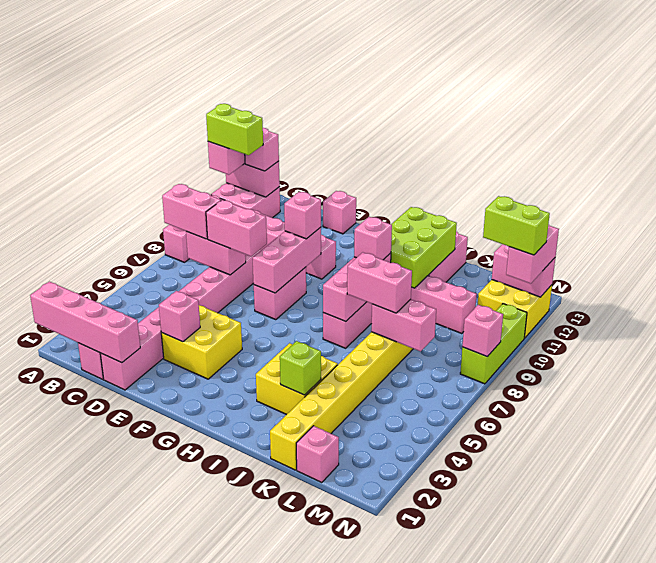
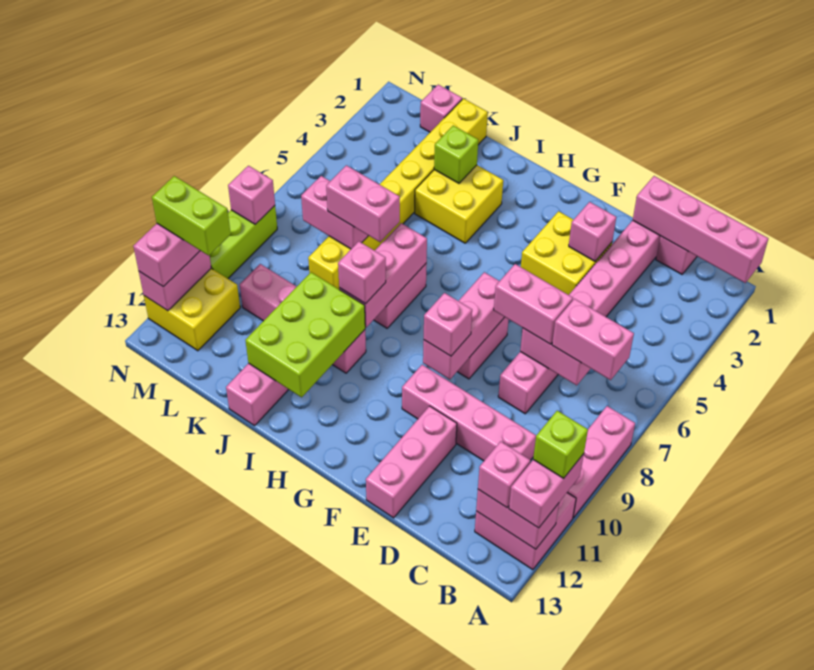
lime 1x2 brick [206,104,263,155] -> lime 1x1 brick [533,411,588,478]
pink 1x1 brick [323,191,356,234] -> pink 1x3 brick [366,406,457,518]
pink 1x2 brick [492,244,555,297] -> pink 1x2 brick turned to [139,251,211,311]

